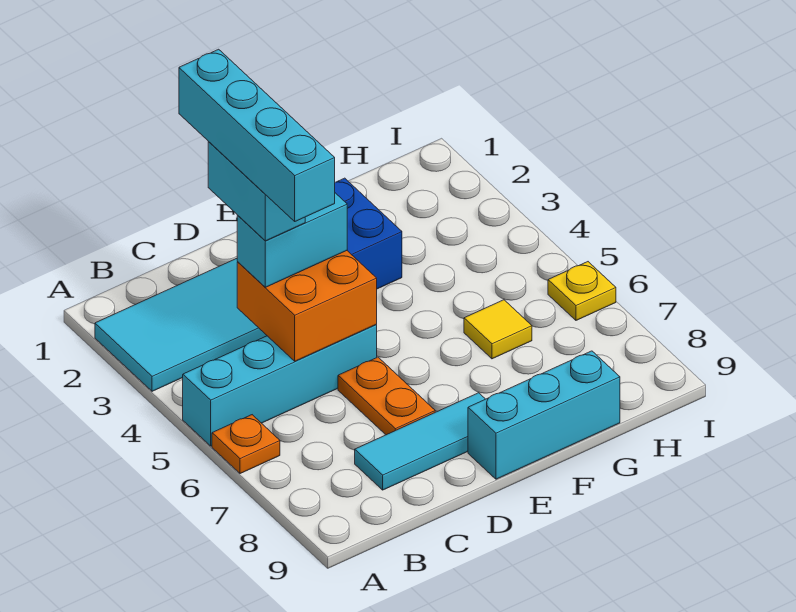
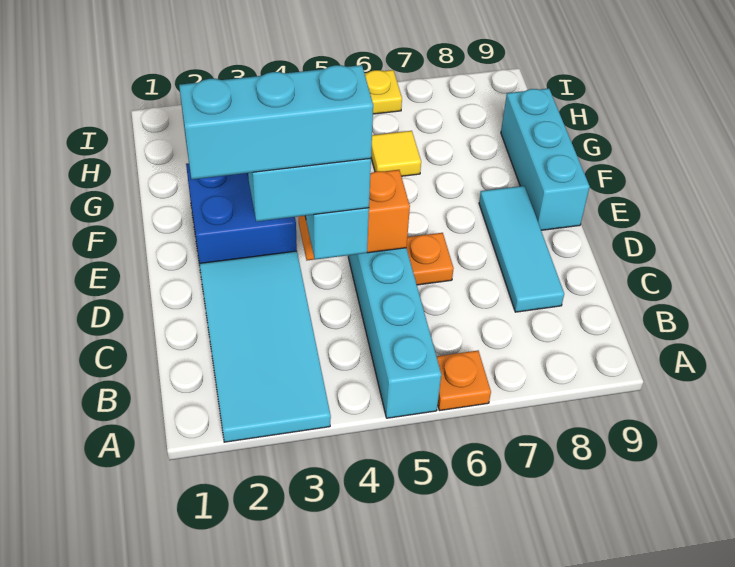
cyan 1x4 brick [179,49,335,221] -> cyan 1x3 brick [179,65,373,179]
orange 2x2 brick [237,251,377,361] -> orange 1x2 brick [299,170,410,260]
orange 1x2 plate [338,357,435,435] -> orange 1x1 plate [407,233,454,285]

